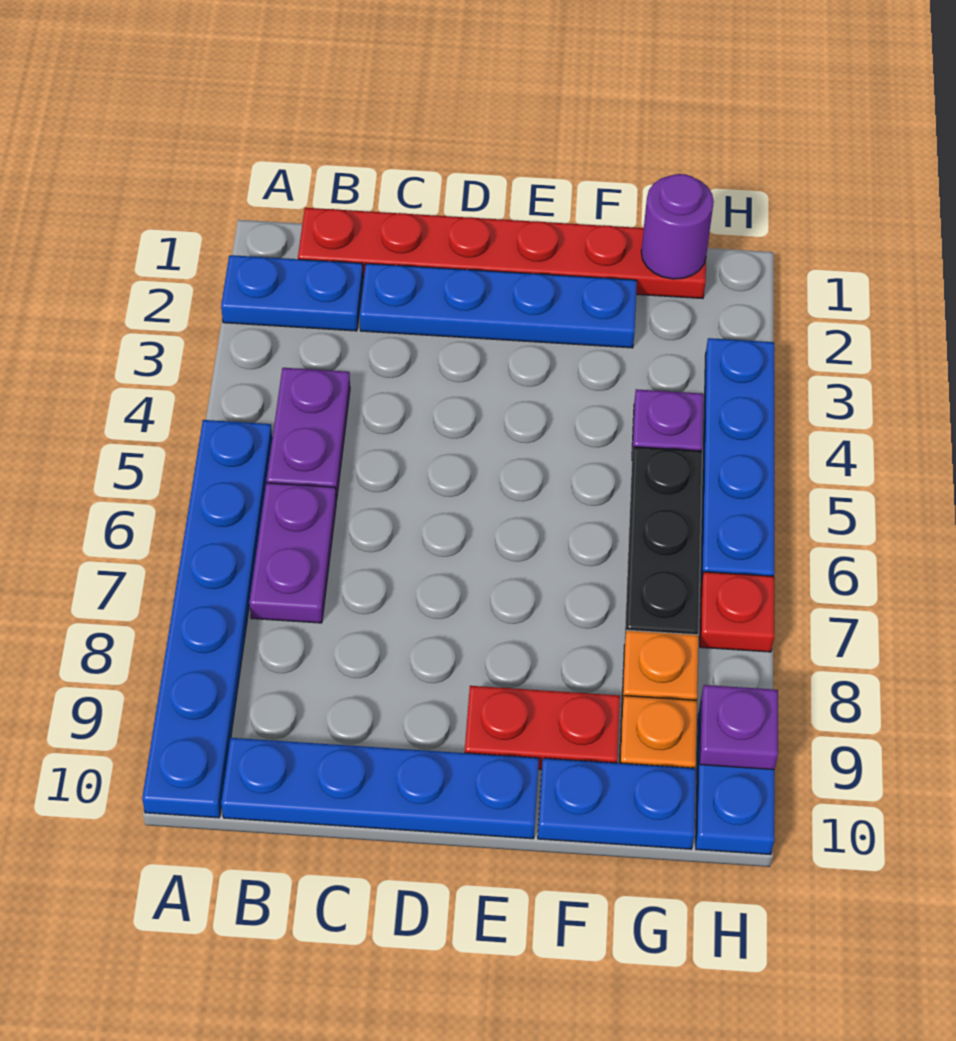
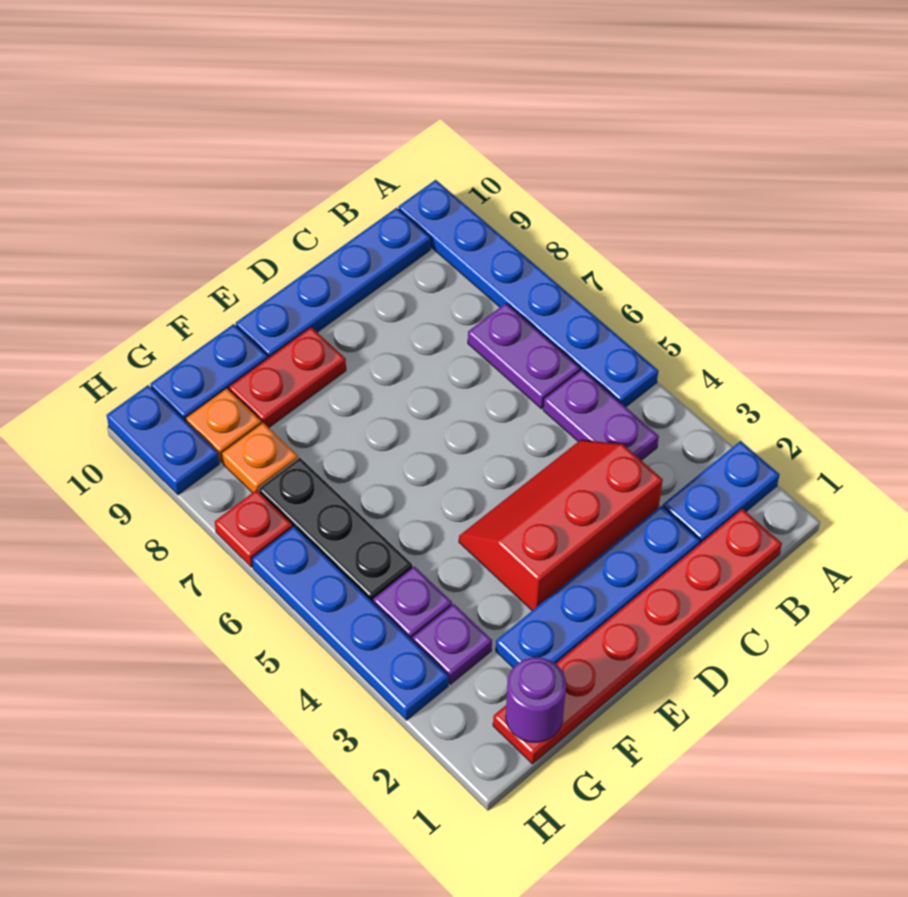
none -> red 2x3 slope [459,440,663,611]
purple 1x1 plate [700,685,778,770] -> purple 1x1 plate moved to [412,604,492,684]

